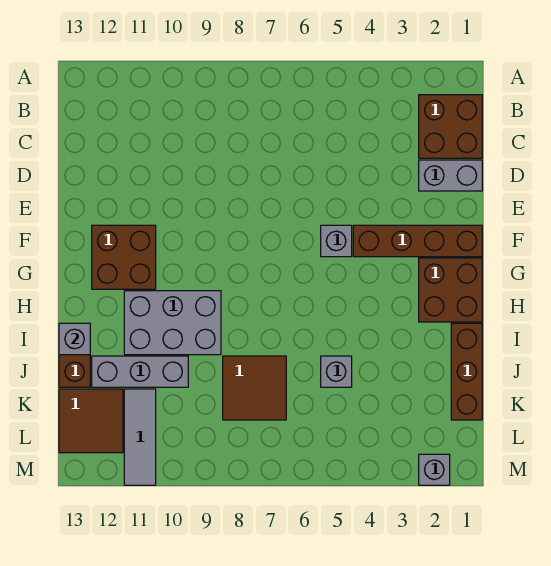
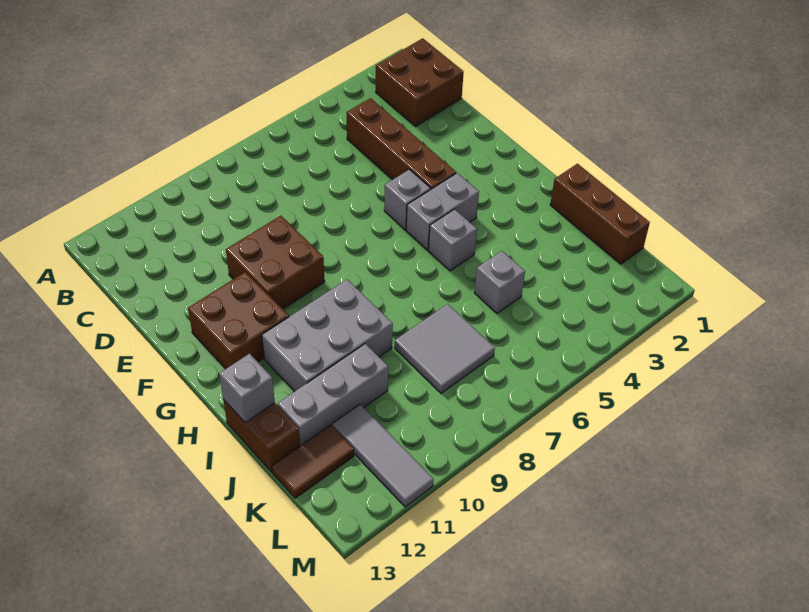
grey 1x2 brick [419,160,482,191] -> grey 1x2 brick moved to [406,173,479,250]
brown 1x4 brick [353,225,482,257] -> brown 1x4 brick turned to [346,98,456,189]
brown 2x2 brick [419,258,482,322] -> brown 2x2 brick moved to [226,216,325,309]
brown 2x2 tile [223,356,286,420] -> grey 2x2 tile [395,304,495,393]
brown 2x2 tile [59,389,123,453] -> brown 1x2 tile [272,425,354,498]
grey 1x1 brick [419,454,450,485] -> grey 1x1 brick moved to [428,209,477,271]

